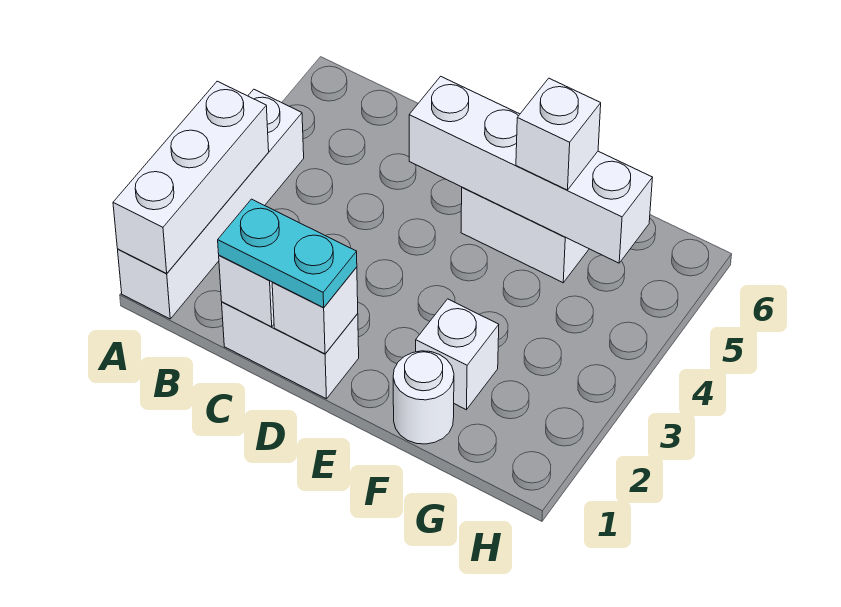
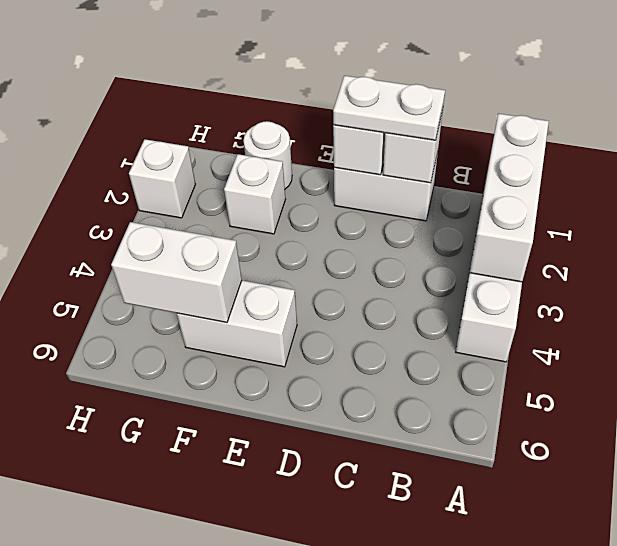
cyan 1x2 plate [218,199,357,308] -> white 1x2 plate [333,76,445,140]
white 1x4 brick [409,76,653,263] -> white 1x2 brick [111,222,242,322]
white 1x1 brick [516,78,601,190] -> white 1x1 brick moved to [129,139,196,218]

